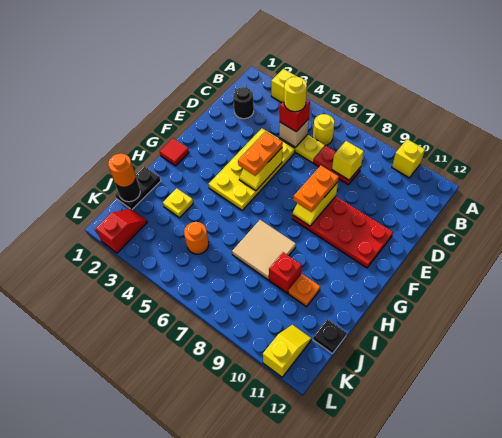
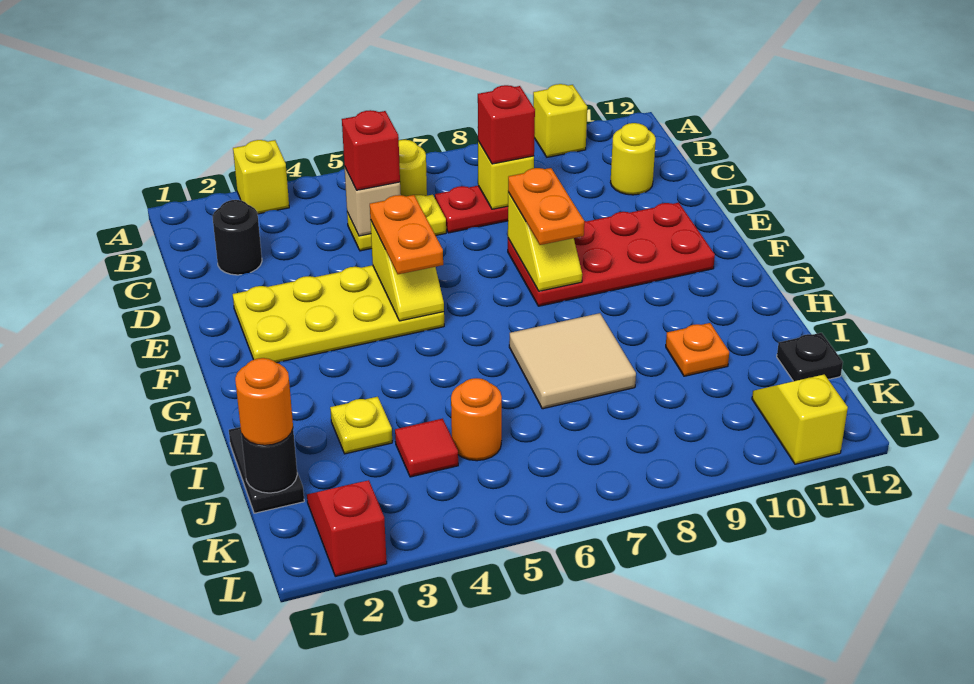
yellow 1x1 round brick [284,76,307,112] -> yellow 1x1 round brick moved to [611,123,656,195]
yellow 2x4 plate [209,128,295,210] -> yellow 2x4 plate turned to [233,265,444,363]
red 1x1 tile [160,138,189,166] -> red 1x1 tile moved to [395,419,458,477]
red 1x1 brick [269,252,302,293] -> red 1x1 brick moved to [478,85,535,164]

